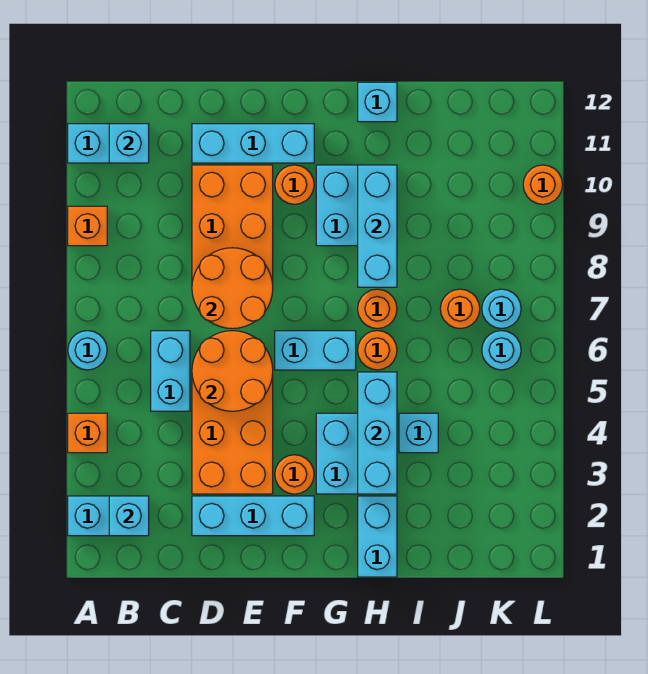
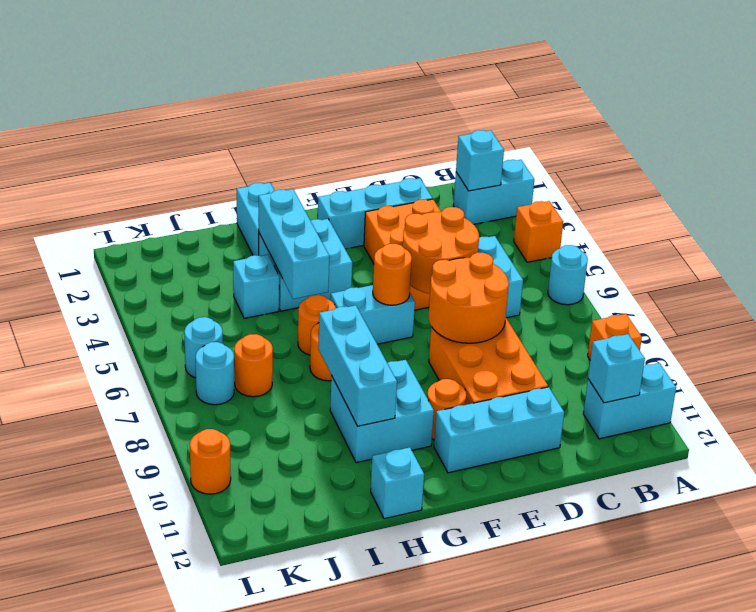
orange 1x1 round brick [275,455,314,494] -> orange 1x1 round brick moved to [373,244,412,305]

